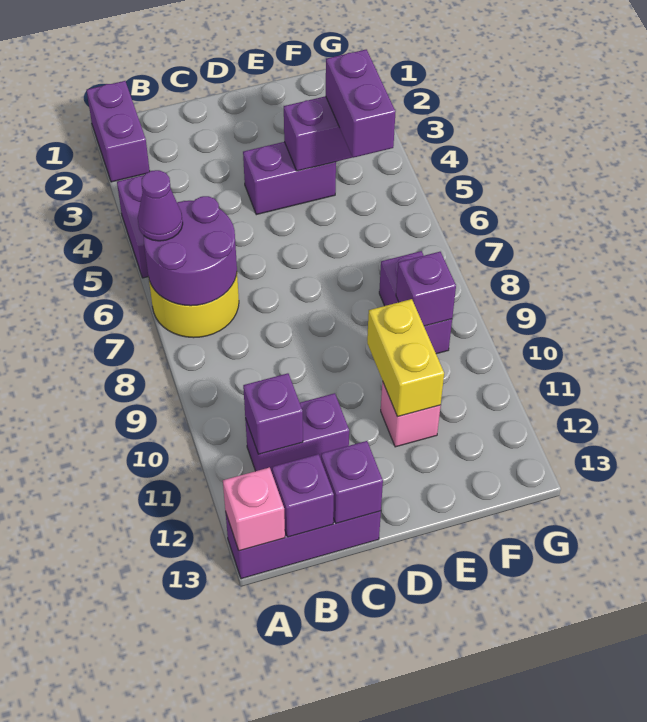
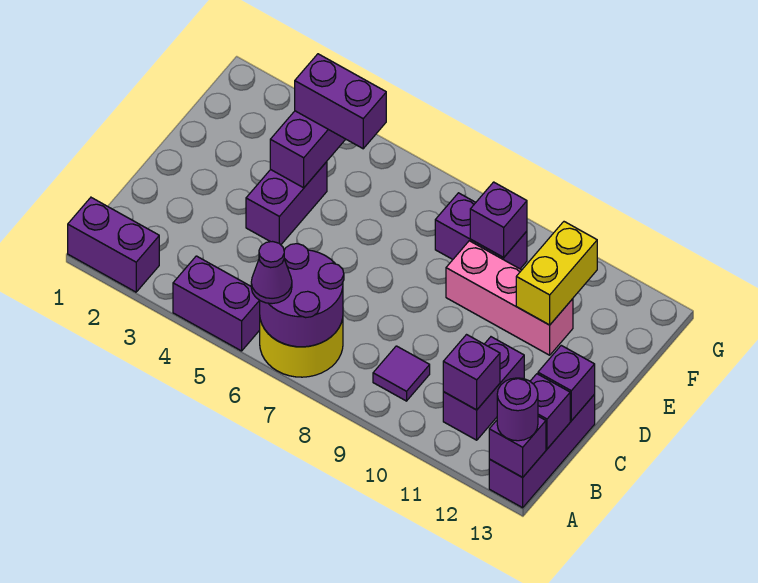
pink 1x1 brick [223,467,285,551] -> purple 1x1 brick [489,416,546,477]
none -> purple 1x1 round brick [497,378,538,441]
none -> purple 1x1 tile [373,346,430,401]
yellow 1x2 brick [367,299,444,417] -> yellow 1x2 brick turned to [516,222,597,325]
pink 1x1 brick [381,381,441,447] -> pink 1x3 brick [446,241,573,355]

